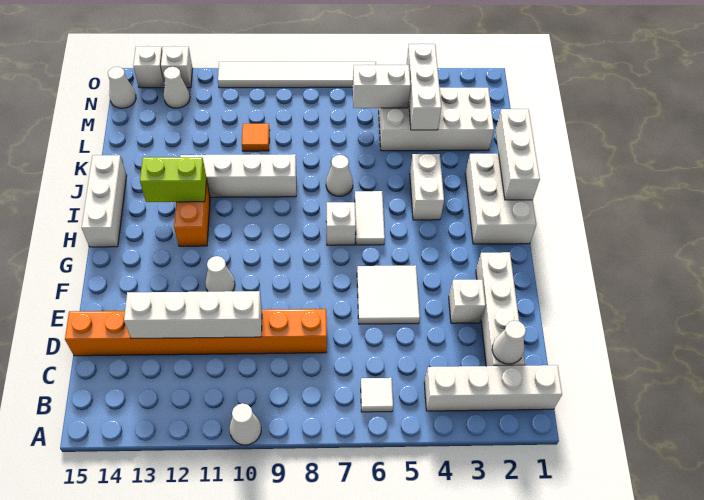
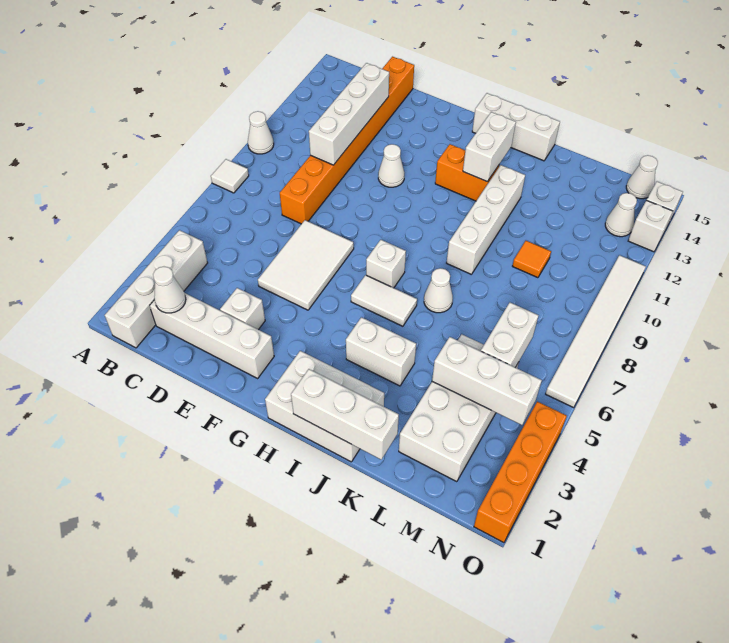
white 1x1 tile [361,378,393,412] -> white 1x1 tile moved to [211,159,249,193]
white 2x2 tile [357,265,420,324] -> white 2x3 tile [258,220,354,310]
lime 1x2 brick [140,157,207,202] -> white 1x2 brick [463,112,516,182]
none -> orange 1x4 brick [474,402,567,543]

